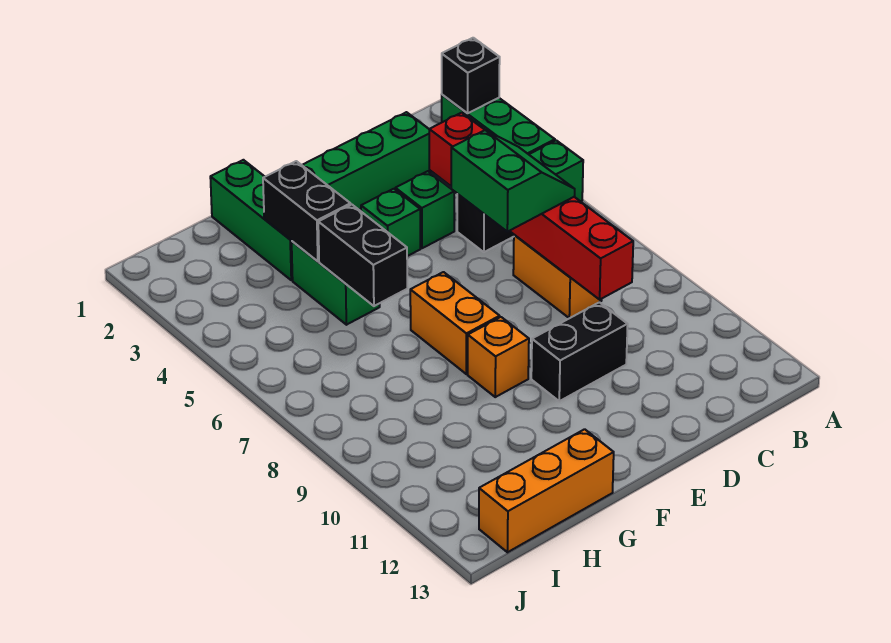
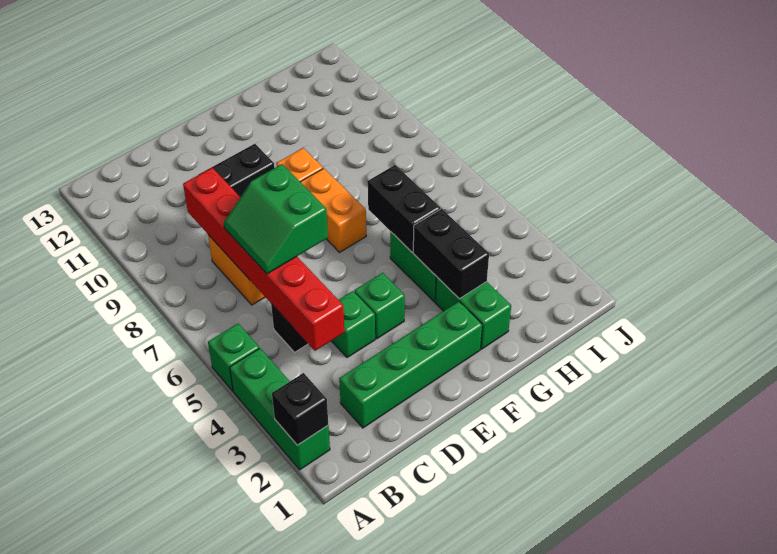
green 1x3 brick [210,160,293,280] -> green 1x2 brick [435,277,511,349]
orange 1x3 brick [479,429,614,552] -> none

